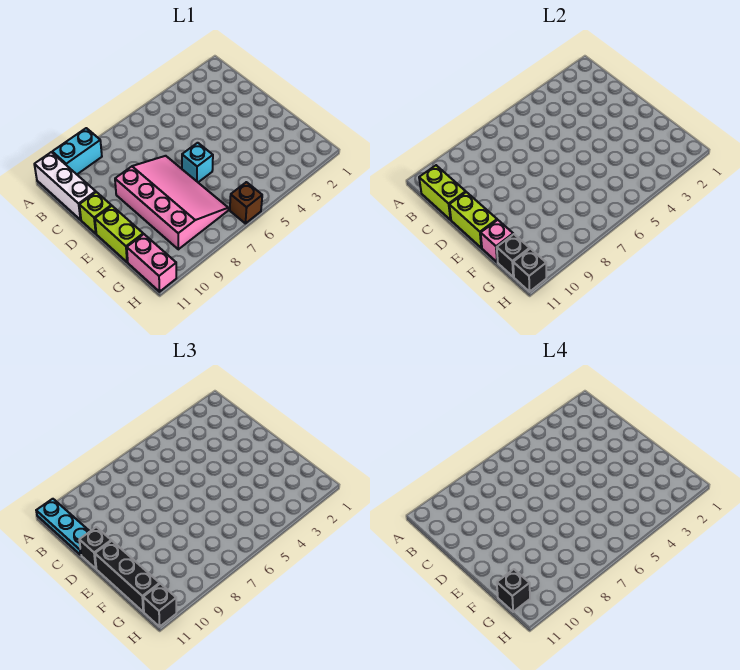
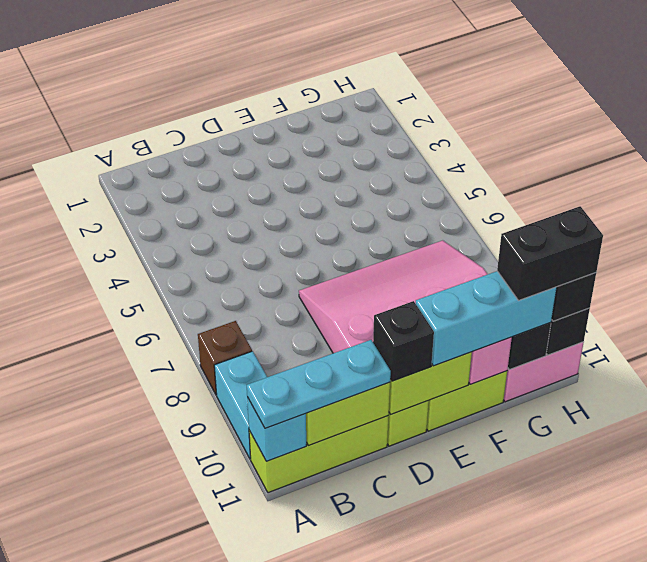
white 1x3 brick [34,152,96,220] -> lime 1x3 brick [249,416,389,493]
cyan 1x1 brick [182,143,213,182] -> cyan 1x1 brick moved to [247,397,306,461]
black 1x3 brick [95,541,160,612] -> cyan 1x3 brick [416,271,557,366]
black 1x1 brick [497,569,530,612] -> black 1x2 brick [497,206,603,300]
brown 1x1 brick [230,182,262,223] -> brown 1x1 brick moved to [198,321,252,395]

